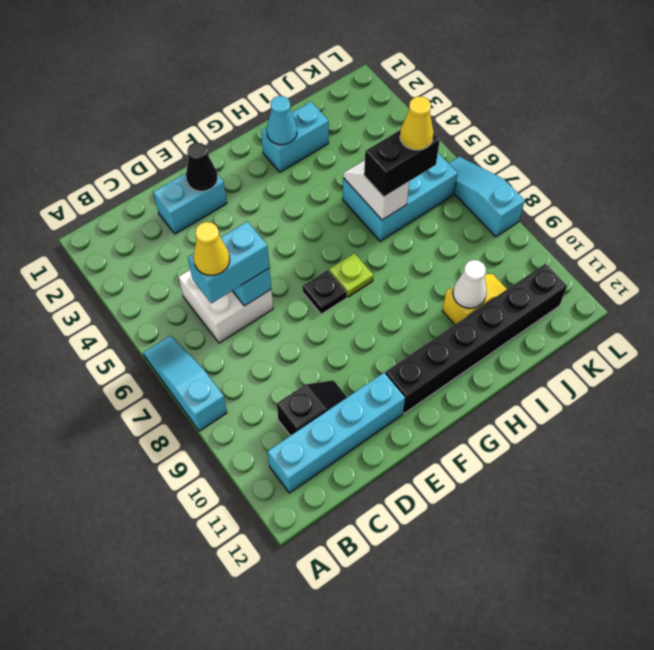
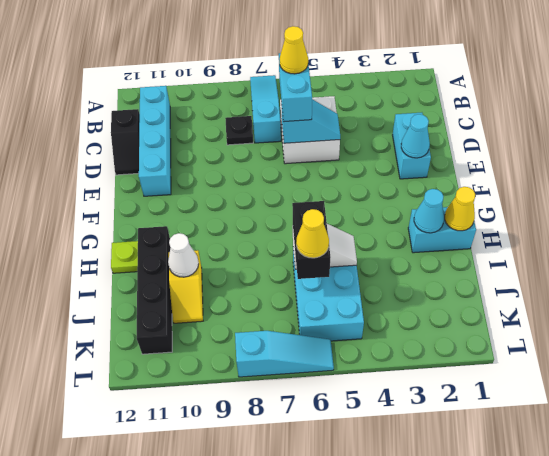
cyan 1x3 slope [143,336,227,431] -> cyan 1x3 slope turned to [250,75,281,143]
black 1x2 slope [277,380,347,436] -> black 1x2 slope moved to [111,109,140,175]
black 1x1 cone [186,143,218,191] -> cyan 1x1 cone [401,114,430,158]
black 1x1 plate [302,270,347,314] -> black 1x1 plate moved to [225,116,253,145]
black 1x6 brick [385,264,567,413] -> black 1x4 brick [137,226,172,354]
lime 1x1 plate [329,253,373,297] -> lime 1x1 plate moved to [111,241,138,273]
none -> yellow 1x1 cone [445,187,475,231]
cyan 1x2 brick [261,102,329,172] -> cyan 1x2 brick turned to [408,207,476,253]

